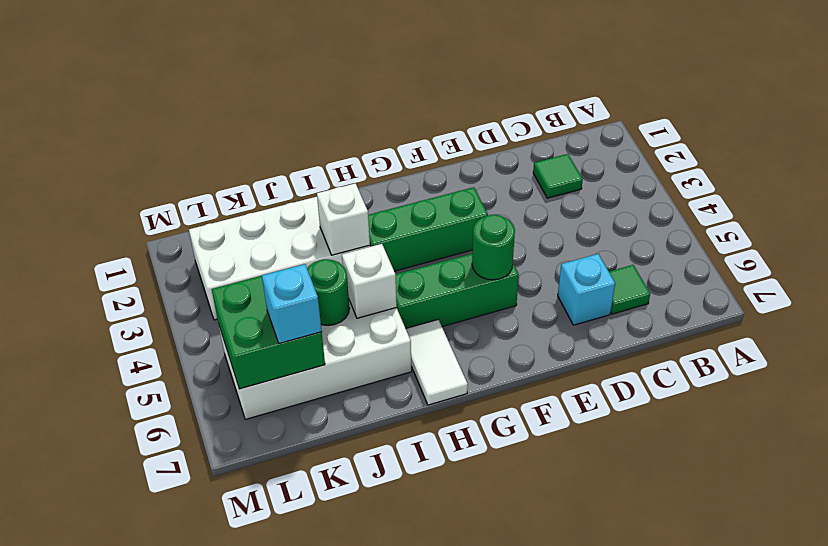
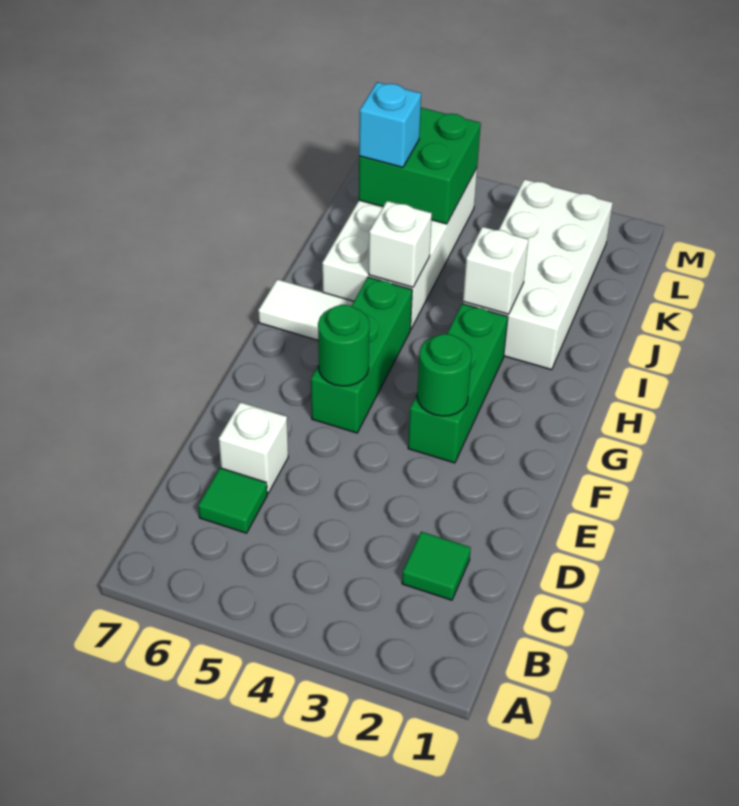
cyan 1x1 brick [558,254,615,325] -> white 1x1 brick [219,402,288,493]
green 1x1 round brick [307,259,350,325] -> green 1x1 round brick moved to [417,334,472,416]

